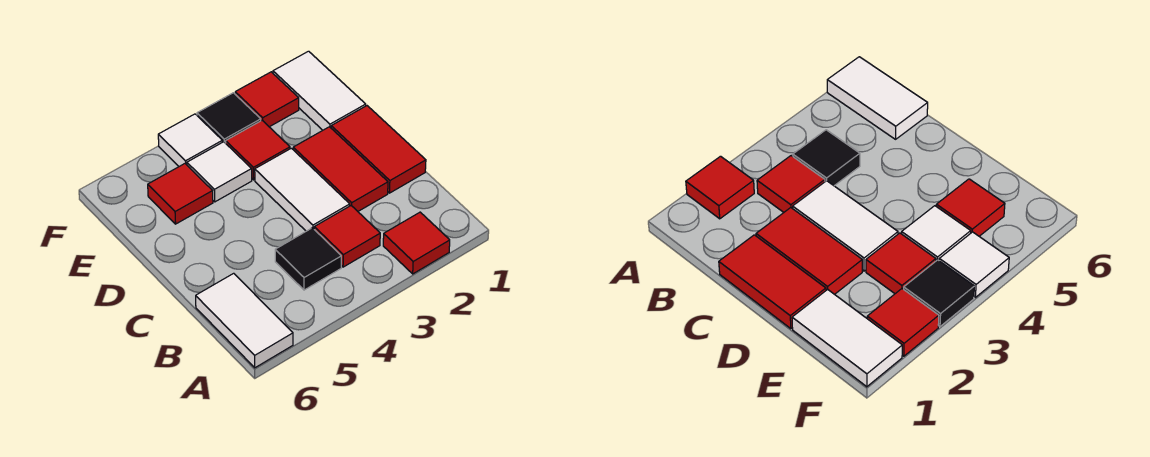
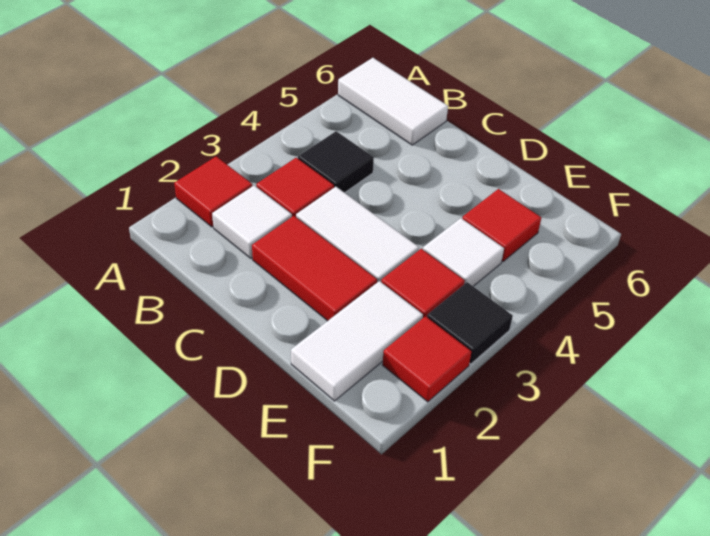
red 1x2 tile [331,106,426,193] -> none
white 1x2 tile [273,51,366,130] -> white 1x2 tile turned to [291,281,423,401]
white 1x1 tile [158,114,222,166] -> white 1x1 tile moved to [212,186,292,258]

